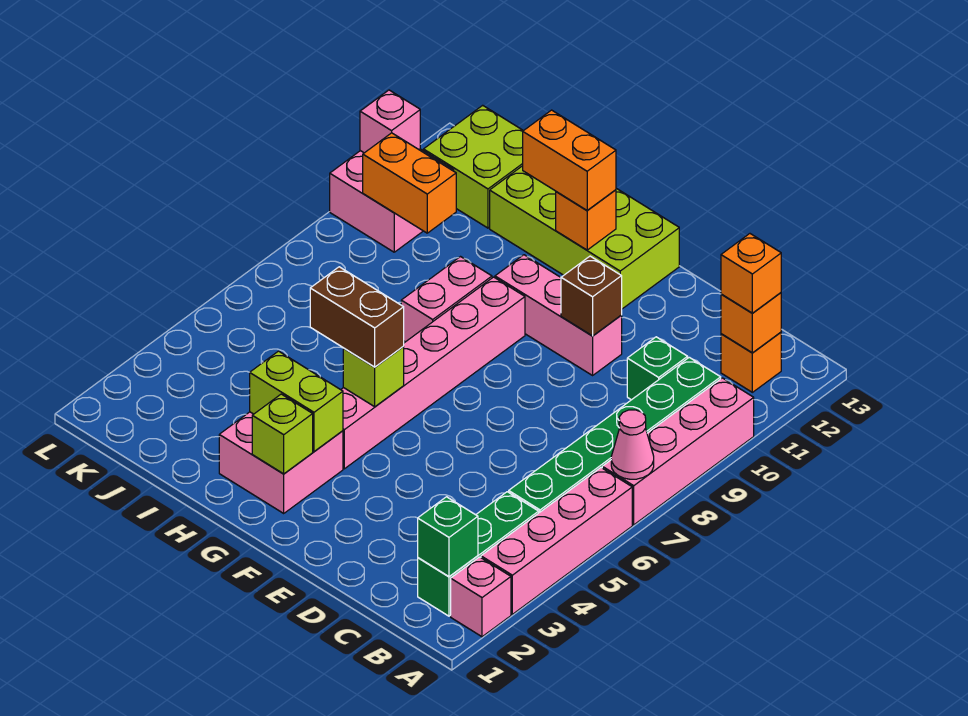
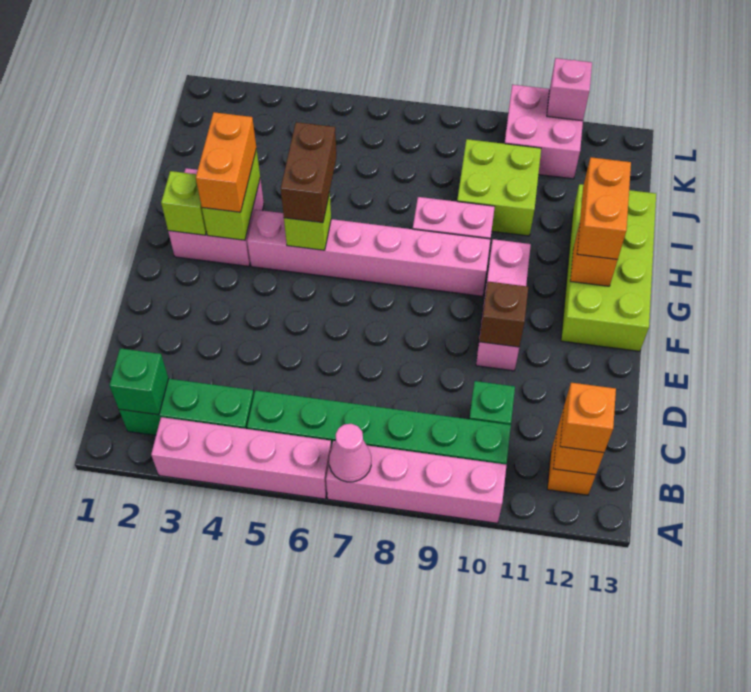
pink 1x1 brick [451,557,511,637] -> none
orange 1x2 brick [363,133,456,233] -> orange 1x2 brick moved to [196,112,256,212]
lime 2x2 brick [423,105,523,228] -> lime 2x2 brick moved to [457,139,541,236]

